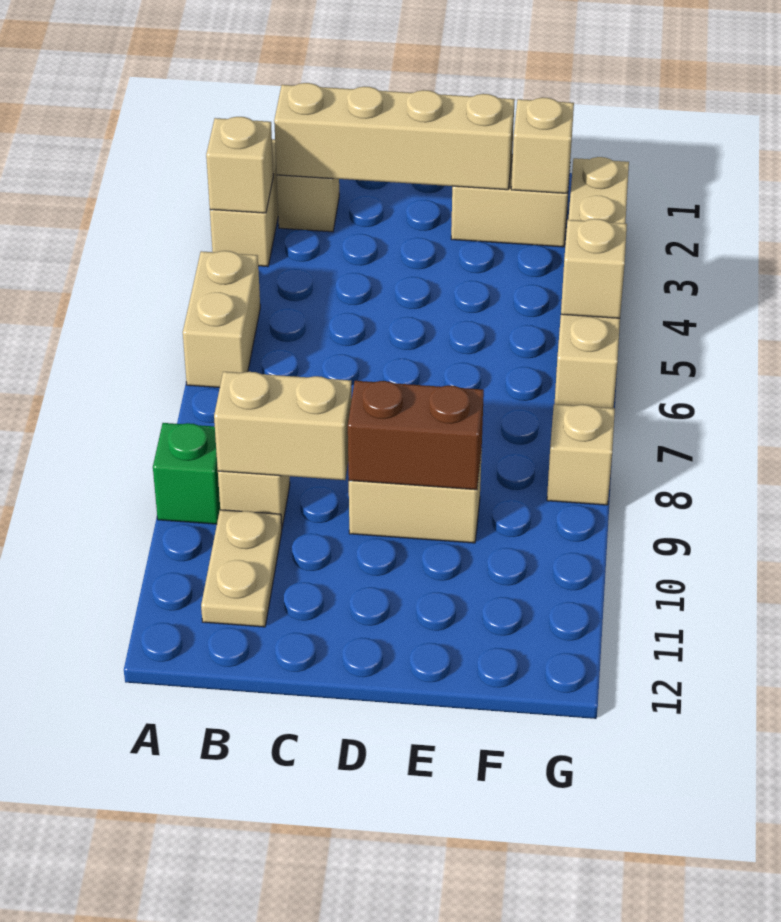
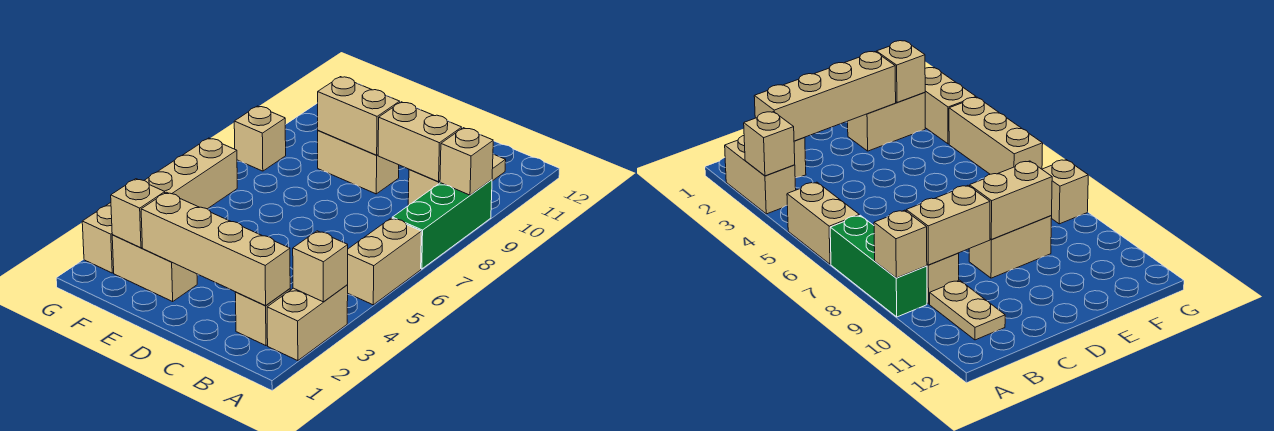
green 1x1 brick [153,423,220,524] -> green 1x3 brick [392,180,492,269]
brown 1x2 brick [348,381,484,490] -> tan 1x2 brick [318,77,400,155]
tan 1x1 brick [561,219,627,318] -> tan 1x1 brick moved to [440,128,493,195]

